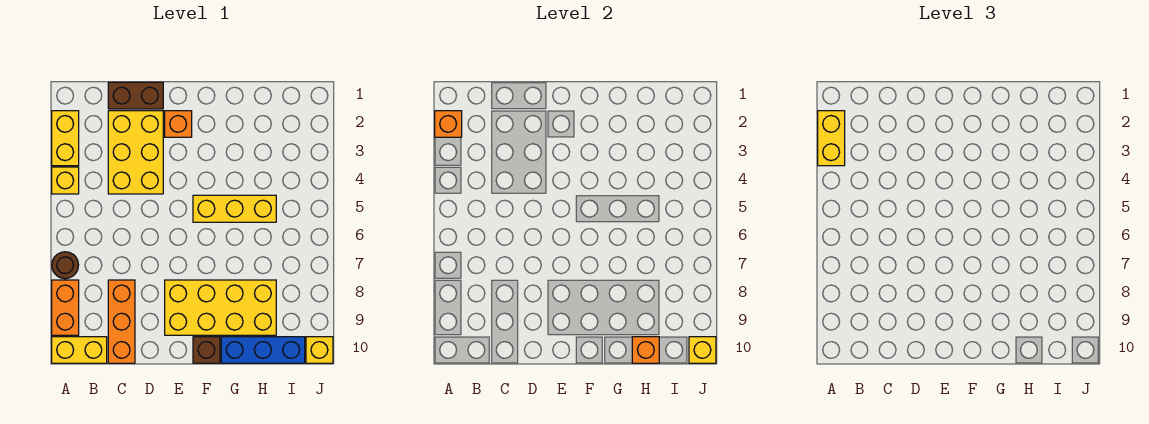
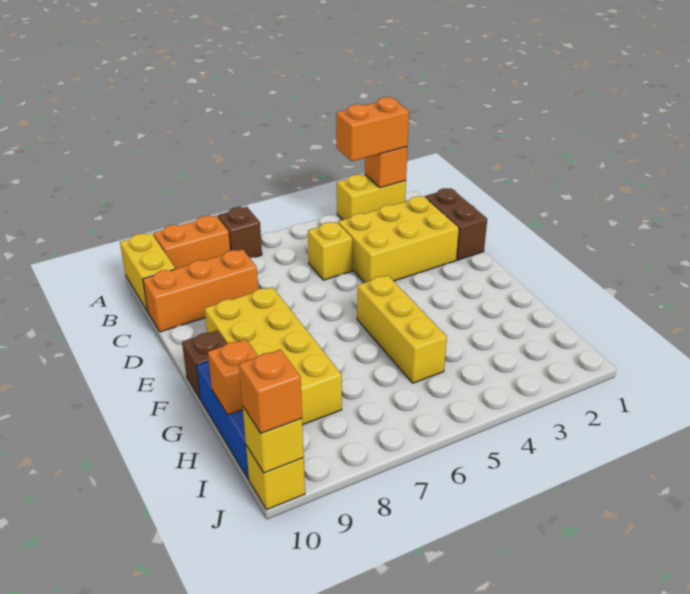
yellow 1x2 brick [818,111,845,166] -> orange 1x2 brick [336,97,409,161]
yellow 1x1 brick [52,167,79,194] -> yellow 1x1 brick moved to [308,222,352,280]
brown 1x1 round brick [52,252,79,279] -> brown 1x1 brick [218,207,262,258]
orange 1x1 brick [165,111,192,137] -> orange 1x1 brick moved to [239,350,302,433]

